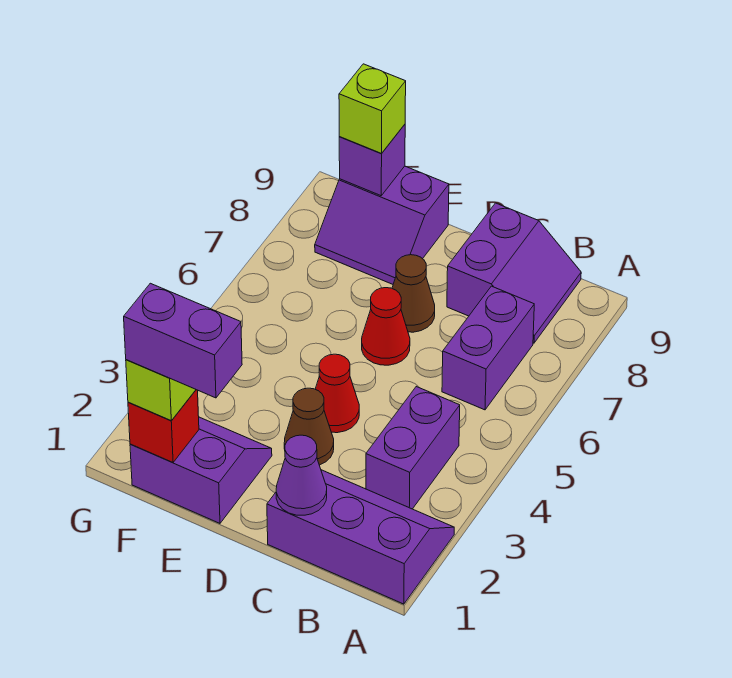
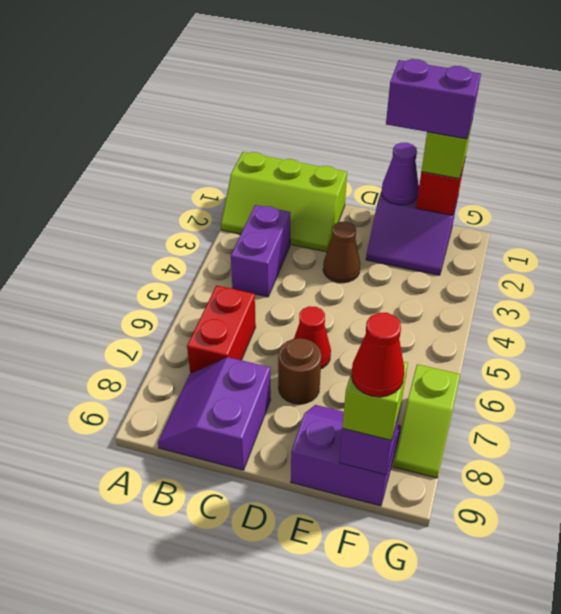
purple 2x3 slope [267,470,454,604] -> lime 2x3 slope [221,152,347,252]
purple 1x2 brick [442,286,534,410] -> red 1x2 brick [187,285,256,374]
purple 1x1 cone [276,435,327,515] -> purple 1x1 cone moved to [382,143,419,205]
red 1x1 cone [315,354,359,433] -> red 1x1 cone moved to [351,313,404,397]
brown 1x1 cone [392,255,435,332] -> brown 1x1 round brick [278,338,321,404]
none -> lime 1x2 slope [394,364,460,478]

